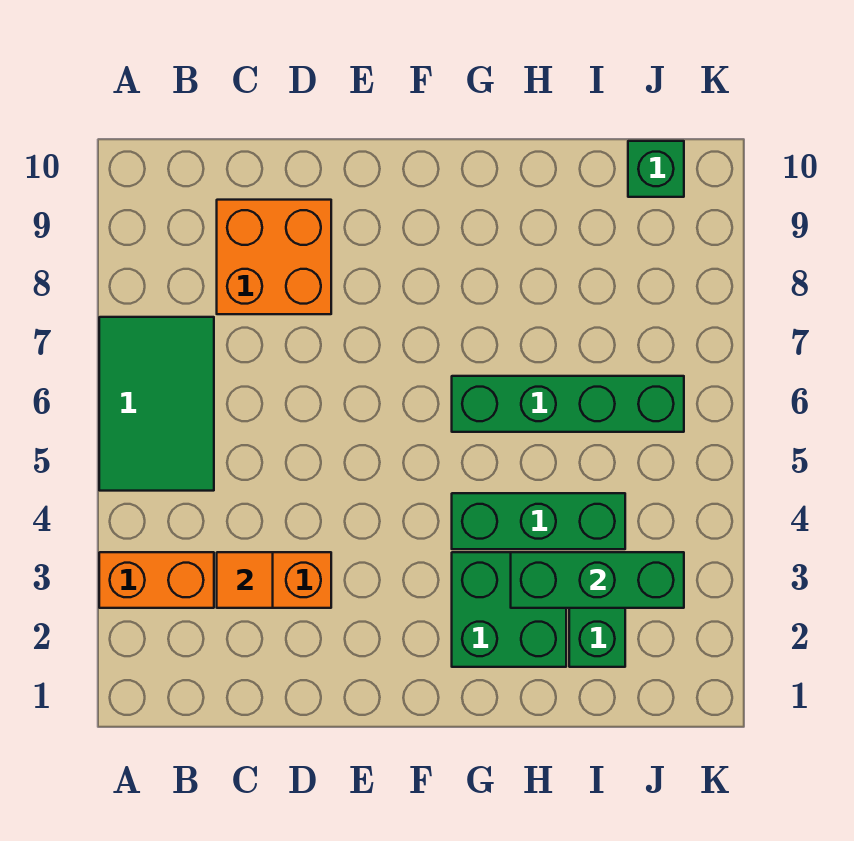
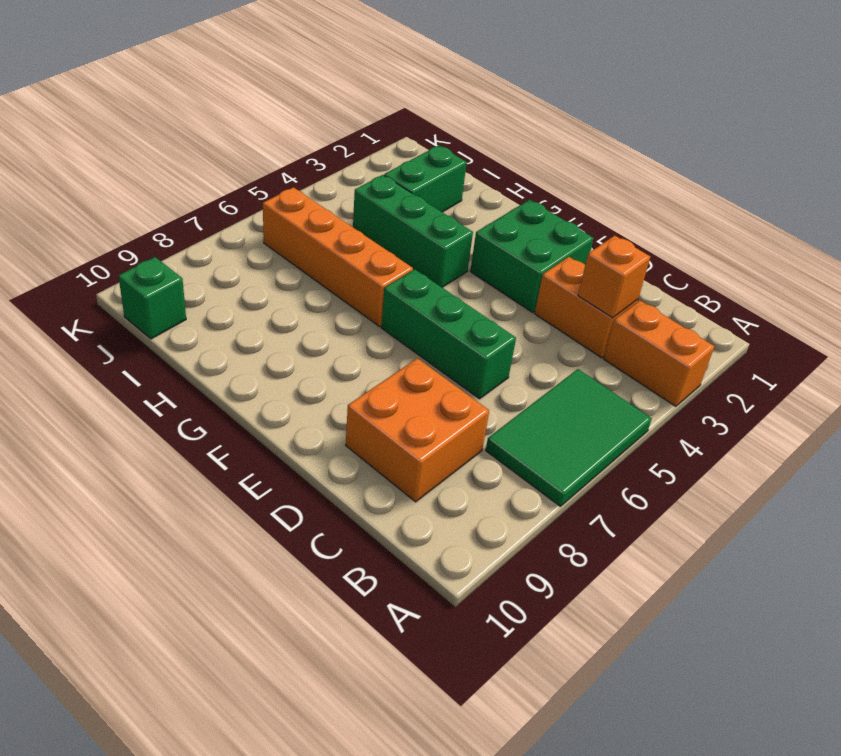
orange 1x1 tile [217,552,273,608] -> orange 1x1 brick [578,236,650,318]
green 2x2 brick [452,552,566,667] -> green 2x2 brick moved to [470,200,594,313]
green 1x4 brick [452,376,684,432] -> orange 1x4 brick [263,187,413,327]
green 1x3 brick [511,552,684,608] -> green 1x3 brick moved to [381,269,516,399]

